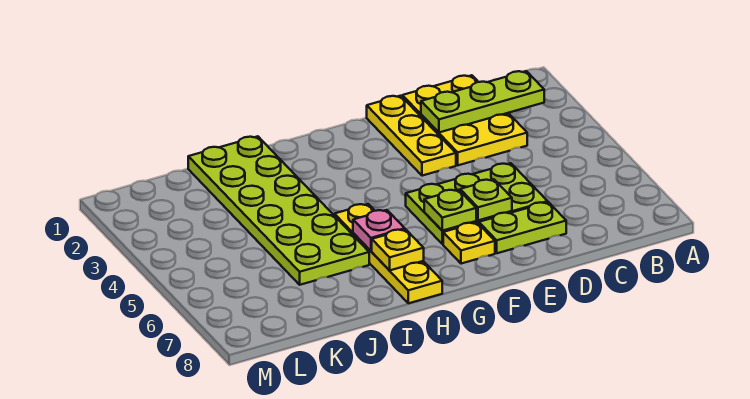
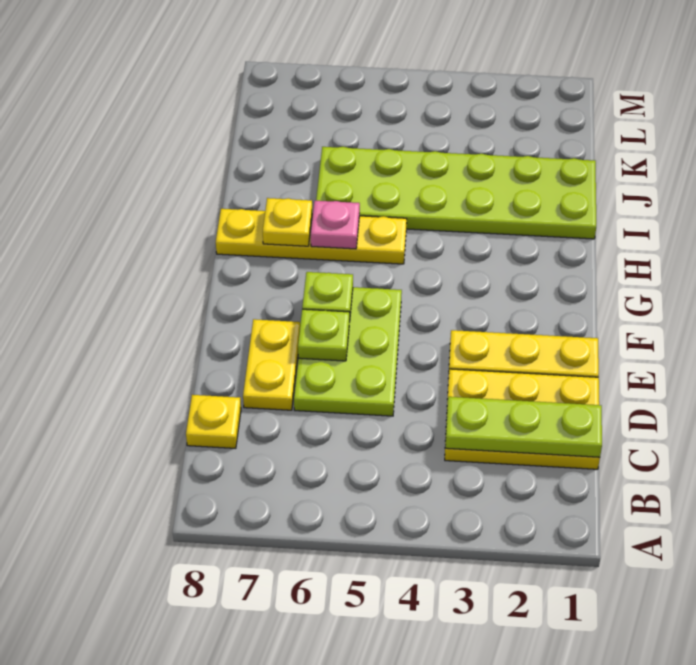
lime 1x3 plate [421,71,544,132] -> lime 1x3 plate turned to [445,397,602,457]
lime 1x2 plate [479,202,566,253] -> yellow 1x2 plate [243,319,300,410]
yellow 1x1 plate [443,223,495,264] -> yellow 1x1 plate moved to [186,395,241,448]

